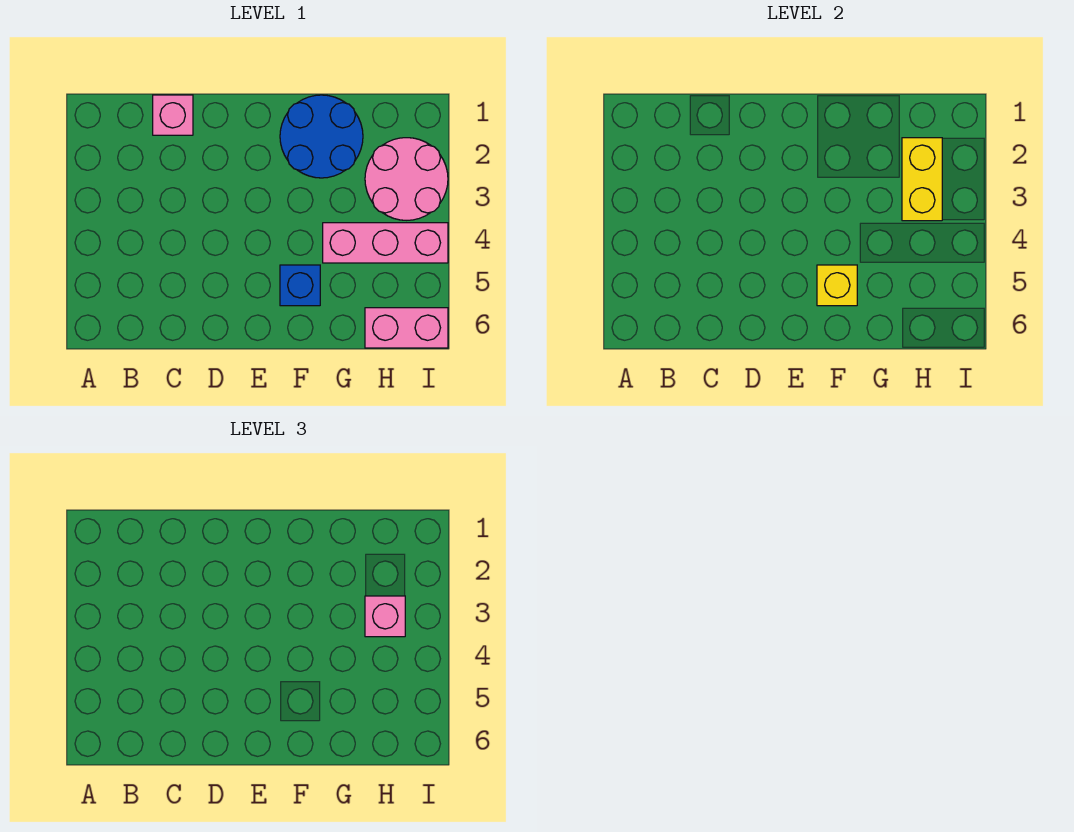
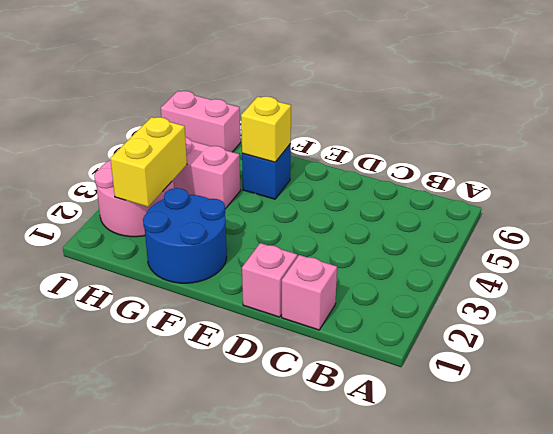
pink 1x1 brick [365,596,405,637] -> pink 1x1 brick moved to [242,243,297,317]

